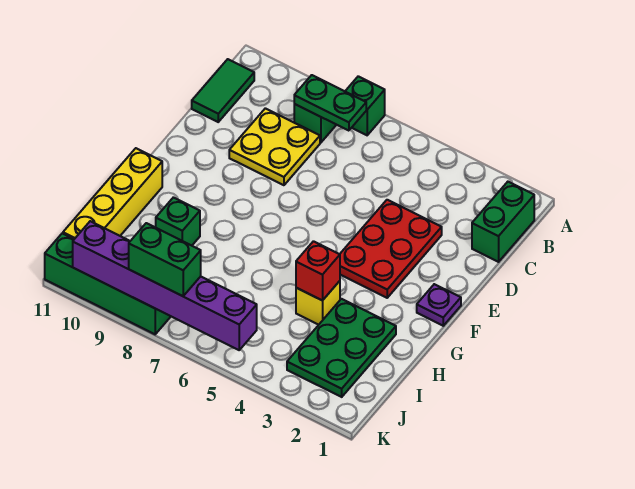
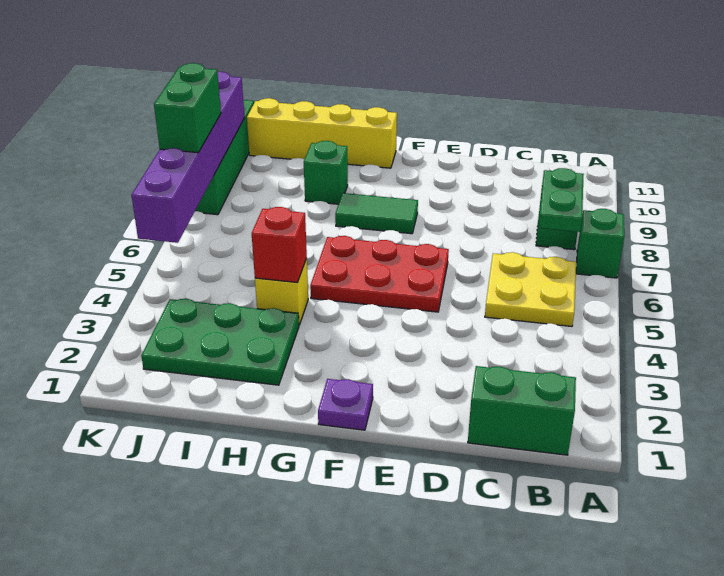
green 1x2 tile [192,59,254,122] -> green 1x2 tile moved to [335,193,418,234]
yellow 2x2 plate [229,108,320,185] -> yellow 2x2 plate moved to [485,252,576,326]
red 2x3 plate [340,200,442,298] -> red 2x3 plate moved to [310,236,449,312]

